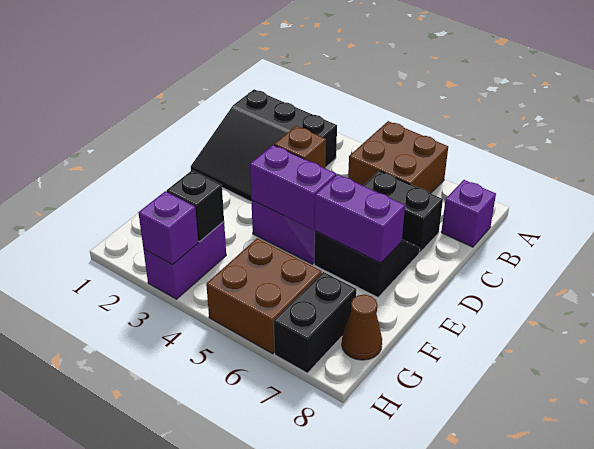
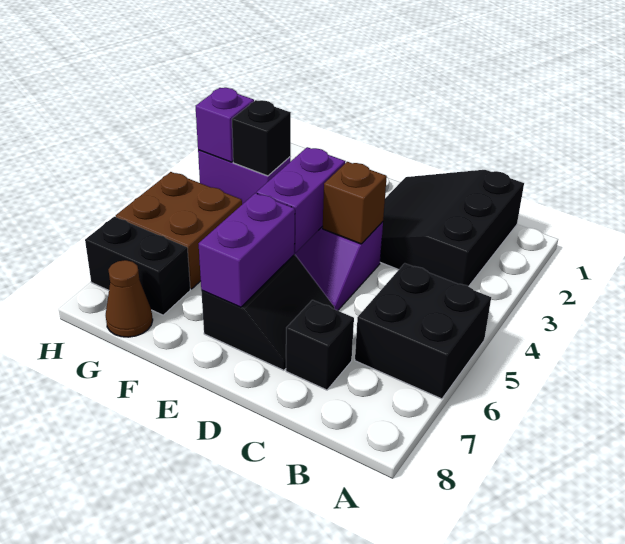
brown 2x2 brick [348,121,448,193] -> black 2x2 brick [355,263,491,399]
purple 1x1 brick [441,180,496,247] -> none
black 1x2 brick [363,171,443,253] -> black 1x1 brick [286,300,354,390]

